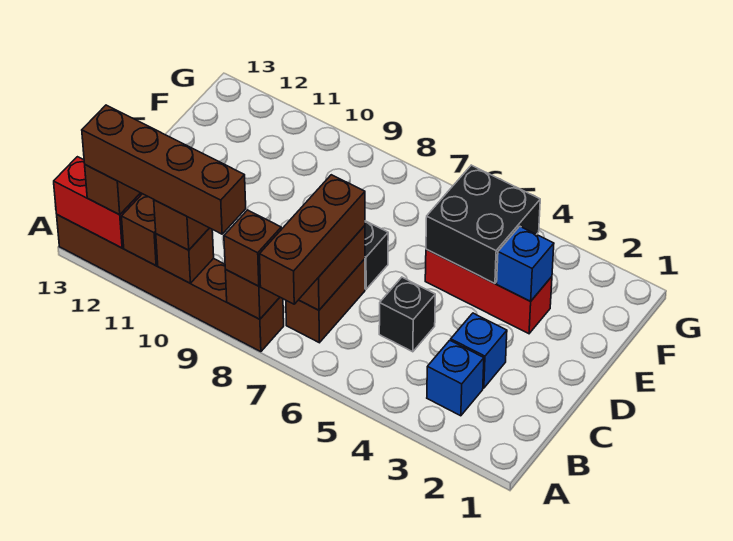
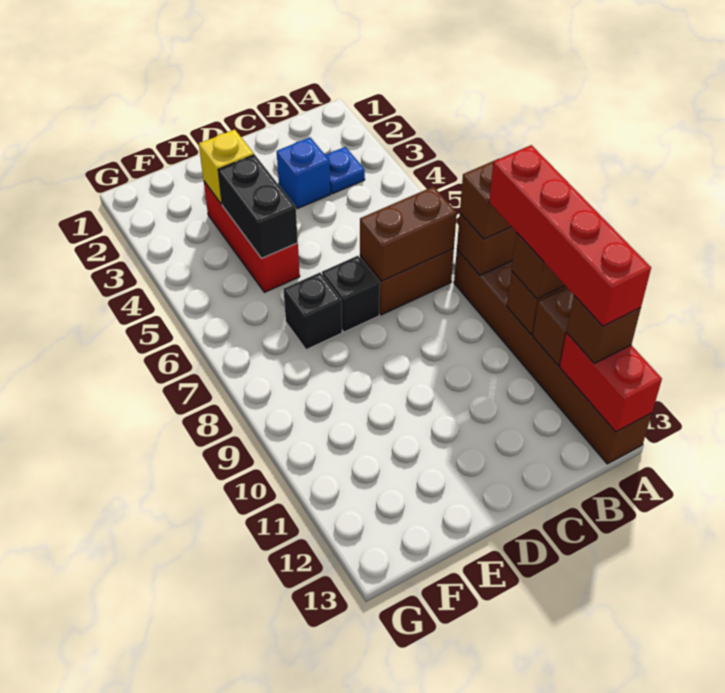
brown 1x3 brick [260,175,365,304] -> none
brown 1x4 brick [82,105,246,234] -> red 1x4 brick [489,145,651,326]
blue 1x1 brick [427,340,484,416] -> blue 1x1 plate [326,147,365,194]
black 1x1 brick [379,277,435,352] -> black 1x1 brick moved to [284,273,342,350]
blue 1x1 brick [497,226,554,301] -> yellow 1x1 brick [199,129,254,204]
black 2x2 brick [426,165,540,284] -> black 1x2 brick [218,155,298,258]

